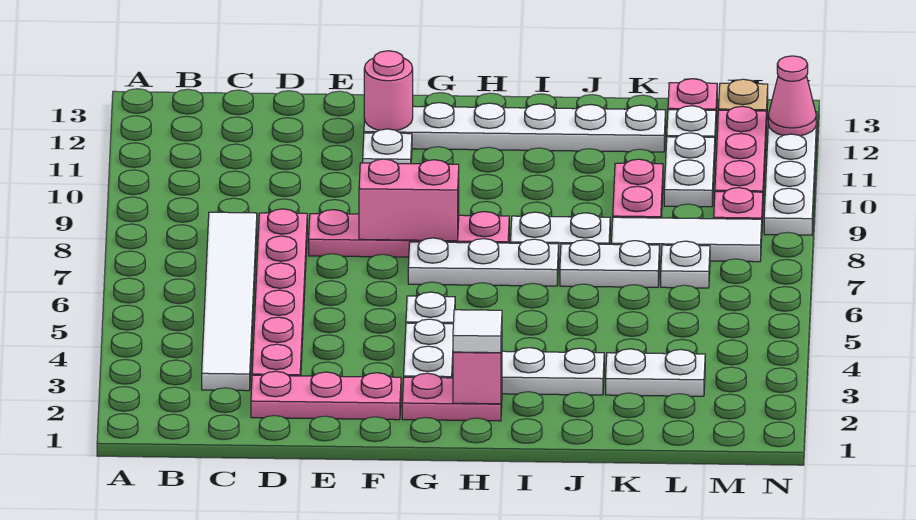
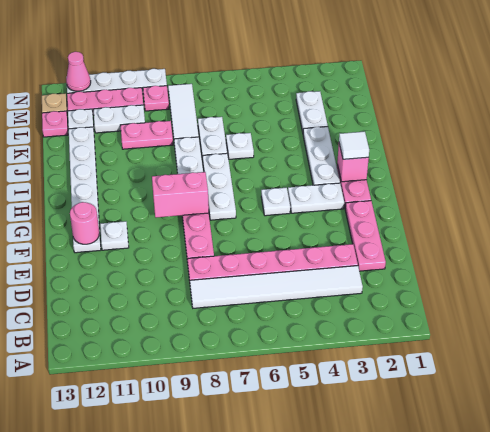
pink 1x2 brick [359,159,459,241] -> pink 1x2 brick turned to [152,172,209,218]
white 1x1 plate [661,241,710,288] -> white 1x1 plate moved to [226,133,254,159]

